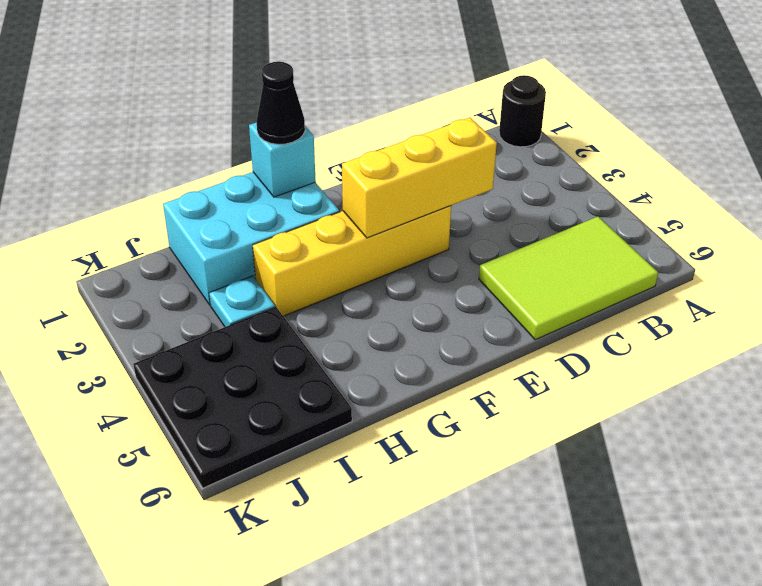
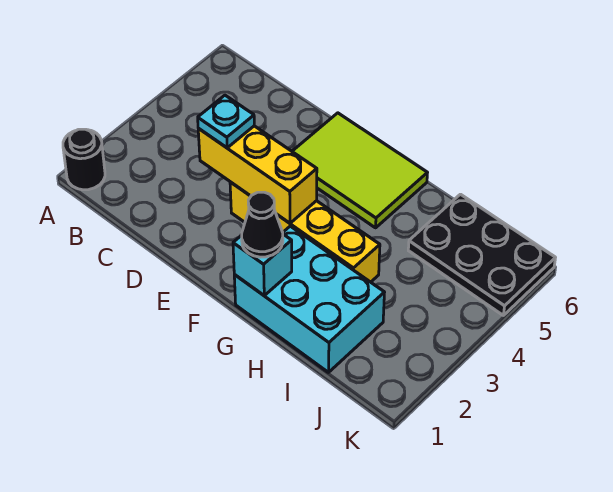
lime 2x3 tile [479,217,658,340] -> lime 2x3 tile moved to [292,113,427,228]
cyan 1x1 plate [209,276,275,327] -> cyan 1x1 plate moved to [198,95,254,148]
black 3x3 plate [133,307,352,488] -> black 2x3 plate [408,194,555,316]

